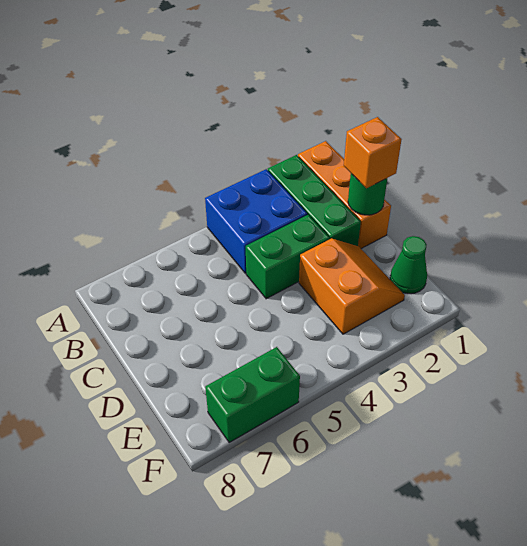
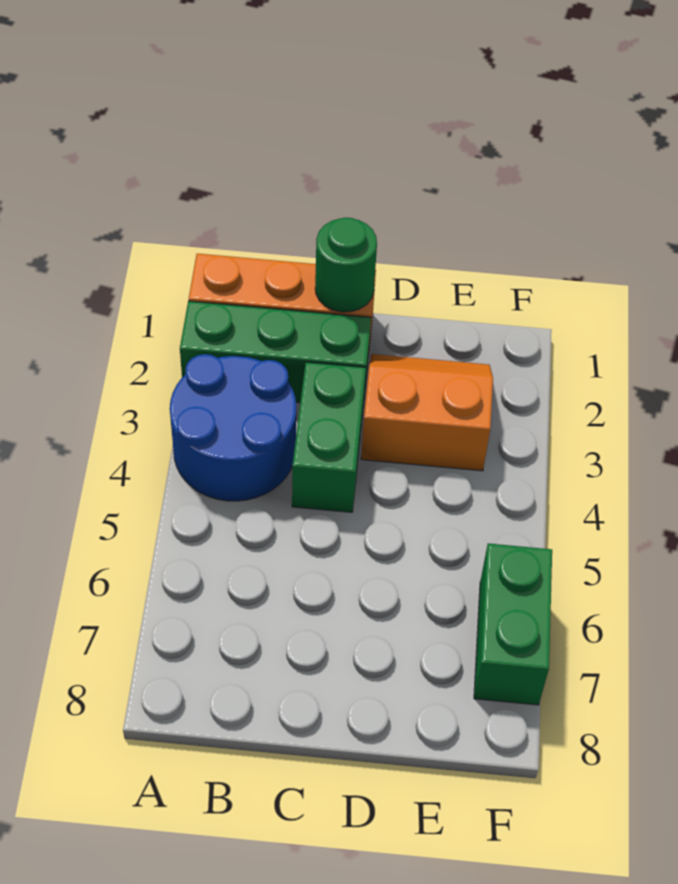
blue 2x2 brick [205,169,307,273] -> blue 2x2 round brick [170,354,296,501]
orange 1x1 brick [344,117,402,188] -> none
green 1x1 cone [390,236,427,294] -> none

